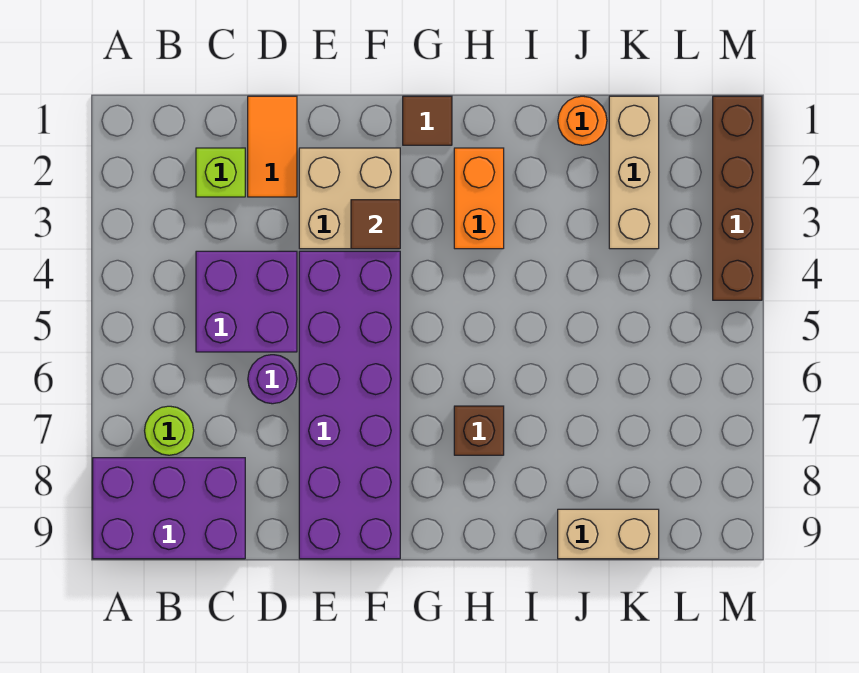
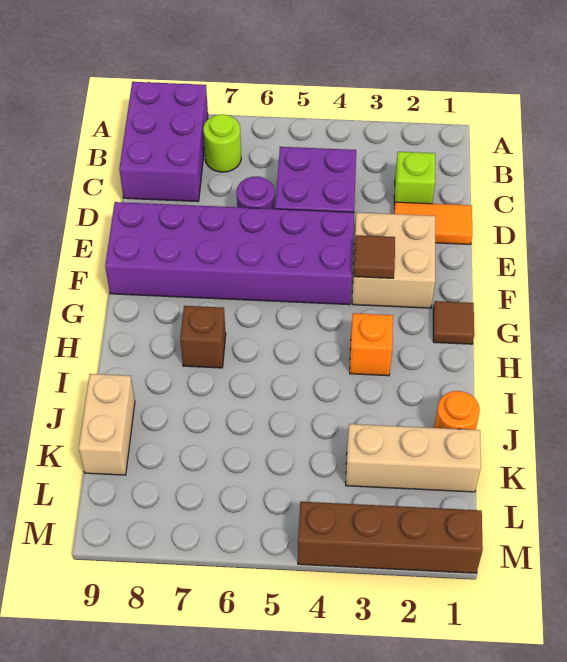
orange 1x2 brick [454,148,504,249] -> orange 1x1 brick [350,313,393,376]

